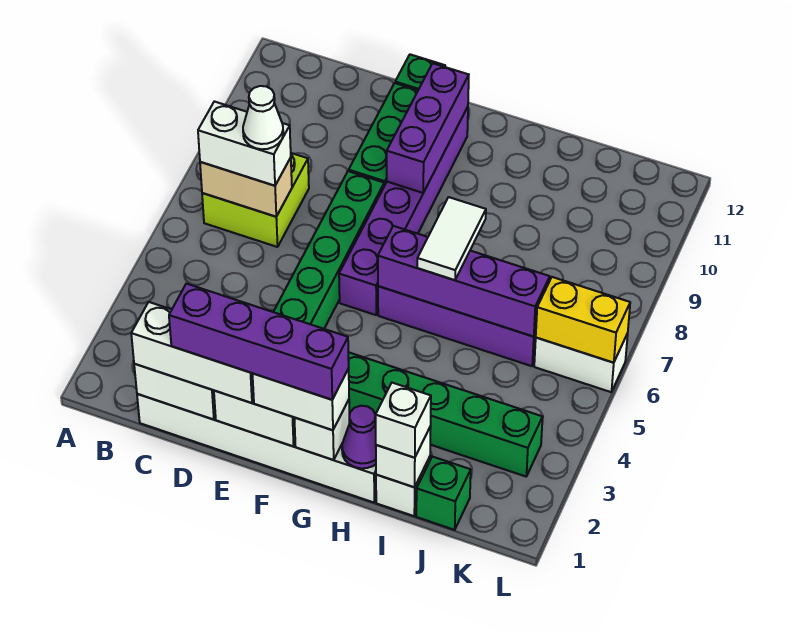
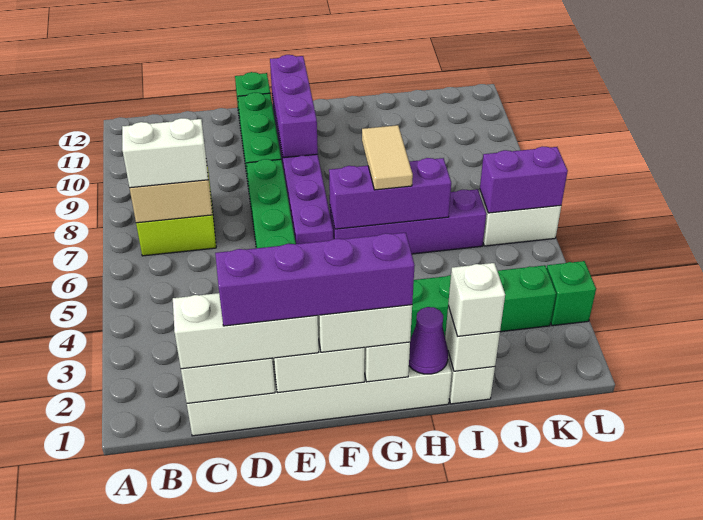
white 1x1 cone [243,86,283,149] -> none
purple 1x4 brick [378,226,550,337] -> purple 1x3 brick [329,158,451,229]
white 1x2 tile [417,197,486,280] -> tan 1x2 tile [362,125,413,190]
green 1x1 brick [416,457,471,530] -> green 1x1 brick moved to [547,261,596,326]
yellow 1x2 brick [536,277,630,363] -> purple 1x2 brick [480,147,568,213]

